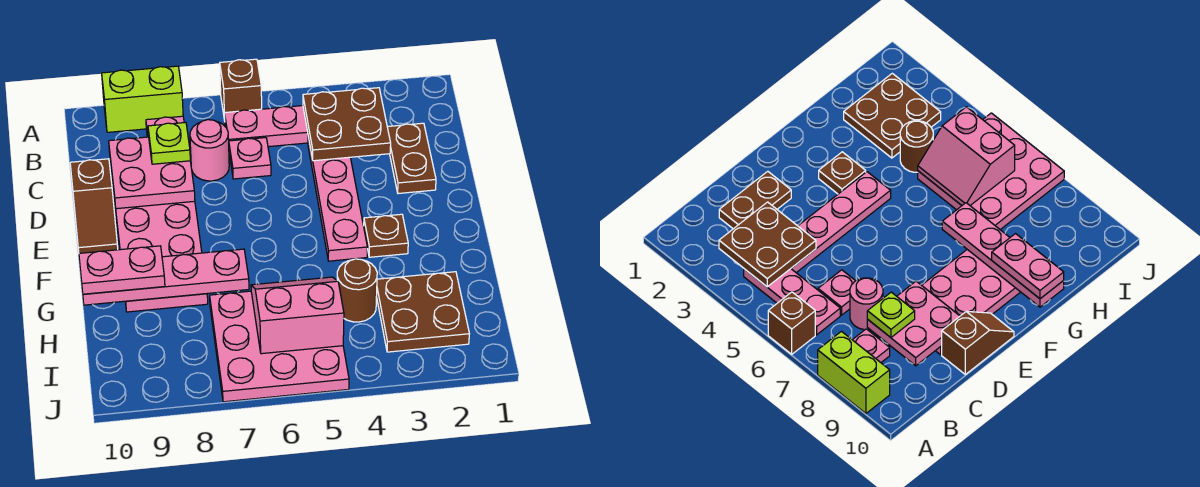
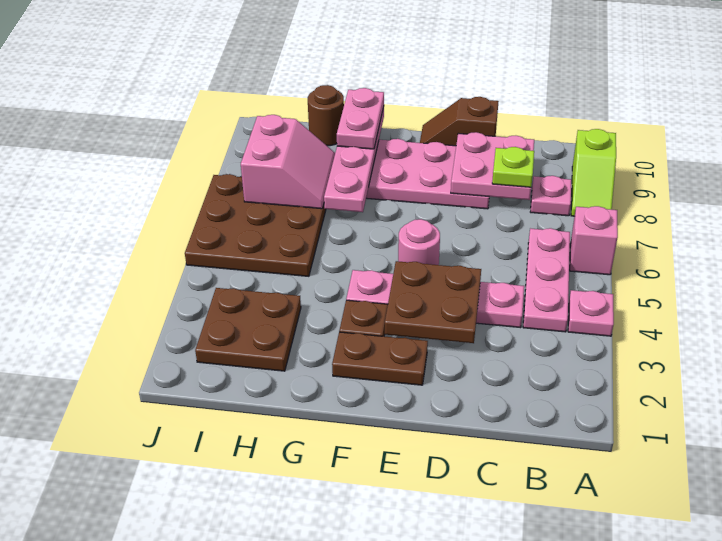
brown 1x1 brick [220,59,262,120] -> pink 1x1 brick [570,206,618,275]
lime 1x2 brick [102,66,183,132] -> lime 1x2 slope [571,129,616,216]
brown 2x2 plate [303,88,391,161] -> brown 2x2 plate moved to [385,261,481,343]
brown 1x2 plate [387,123,436,194] -> brown 1x2 plate moved to [332,332,428,385]
pink 1x1 plate [229,138,271,179] -> pink 1x1 plate moved to [568,290,614,336]
pink 1x1 round brick [190,120,229,181] -> pink 1x1 round brick moved to [398,219,440,265]
brown 1x1 round brick [337,259,377,322] -> brown 1x1 round brick moved to [308,85,344,146]
pink 3x3 plate [210,291,349,402] -> brown 3x3 plate [185,174,326,276]
pink 2x2 slope [251,277,344,354] -> pink 2x2 slope moved to [241,115,335,209]

